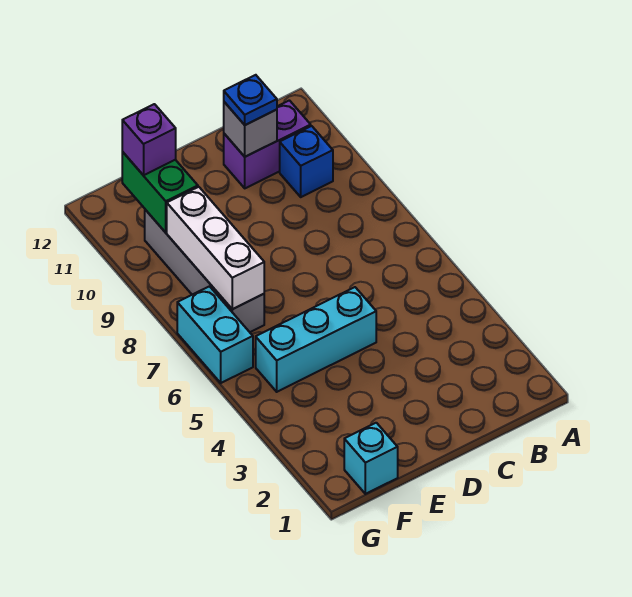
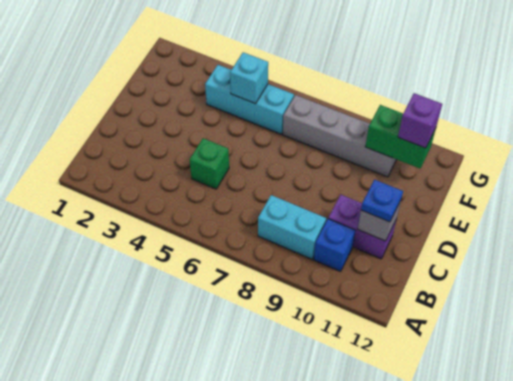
purple 1x2 brick [224,100,311,188] -> purple 1x2 brick turned to [328,195,397,259]
none -> green 1x1 brick [190,138,229,189]
cyan 1x3 brick [256,287,376,392] -> cyan 1x3 brick turned to [205,65,294,134]
cyan 1x1 brick [344,423,398,494] -> cyan 1x1 brick moved to [230,52,268,104]
white 1x3 brick [167,187,264,309] -> none
cyan 1x2 brick [177,286,253,383] -> cyan 1x2 brick moved to [258,195,326,259]

